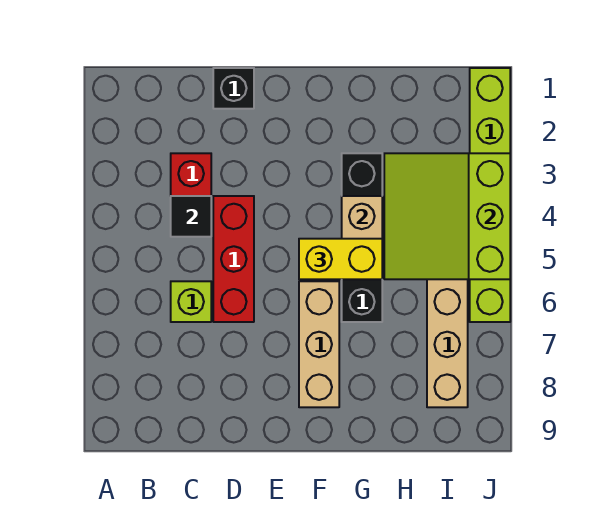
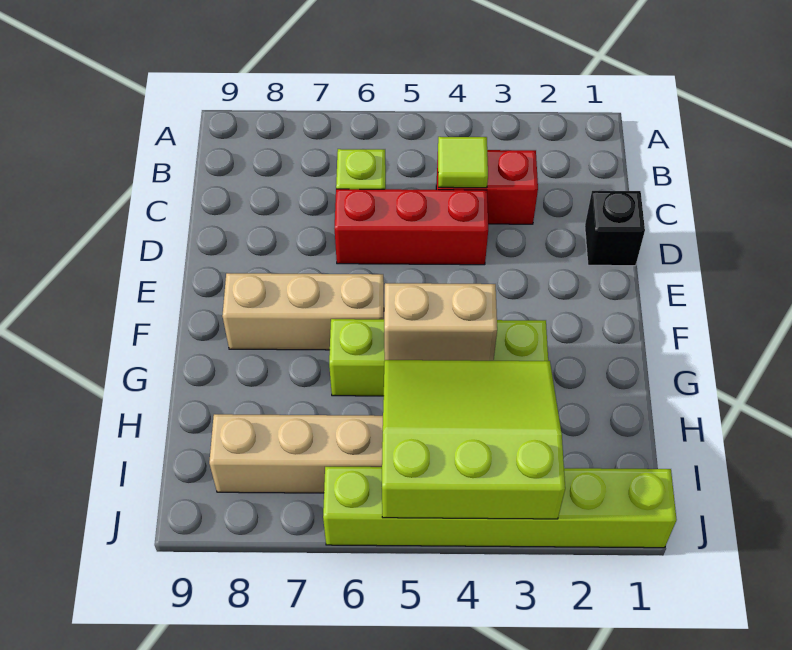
black 1x1 tile [171,196,211,237] -> lime 1x1 tile [438,137,488,188]
yellow 1x2 brick [299,239,382,279] -> none
black 1x4 brick [342,153,382,322] -> lime 1x4 brick [329,319,548,396]

